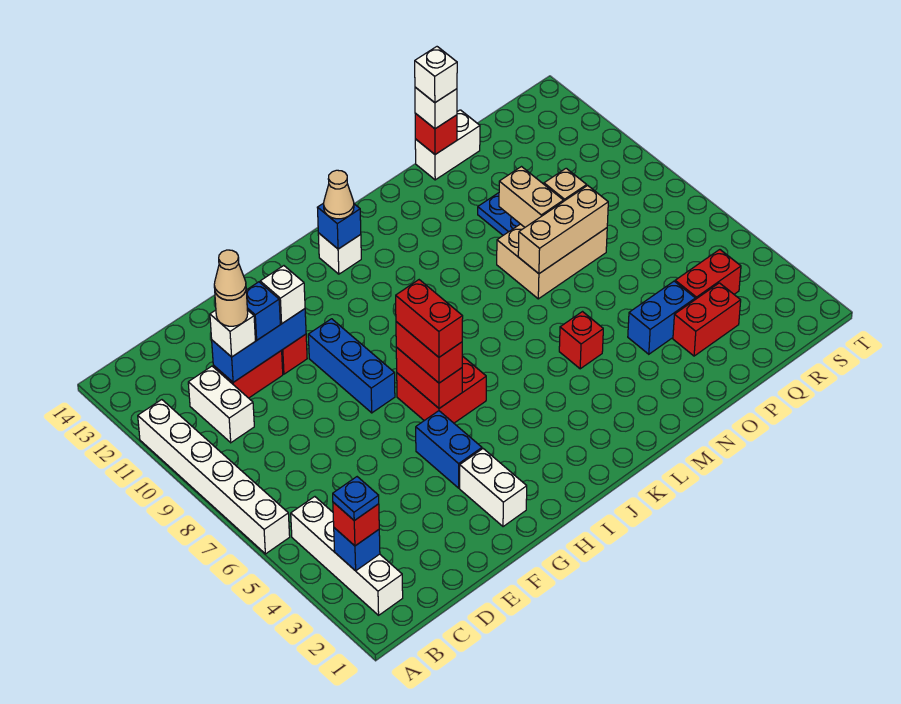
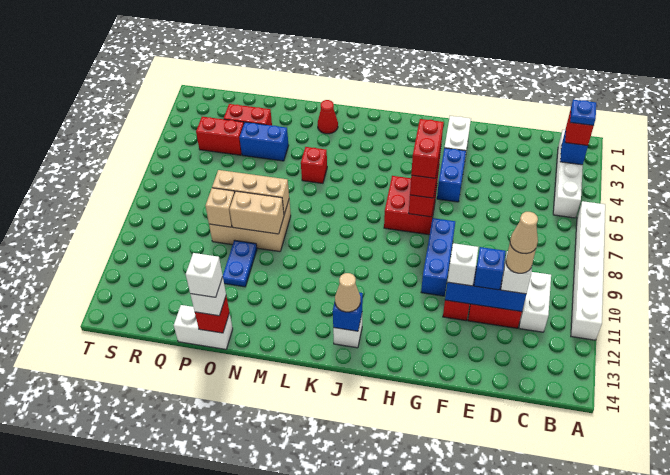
none -> red 1x1 cone [318,100,338,134]
tan 1x2 brick [499,167,563,227] -> tan 1x2 brick turned to [230,191,284,234]

